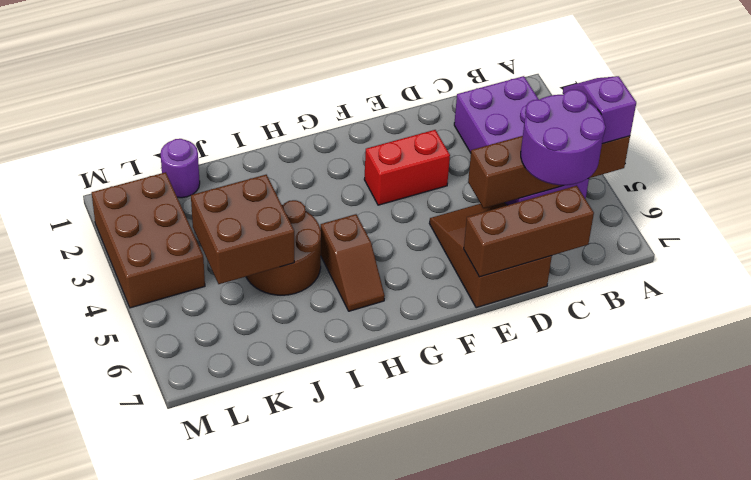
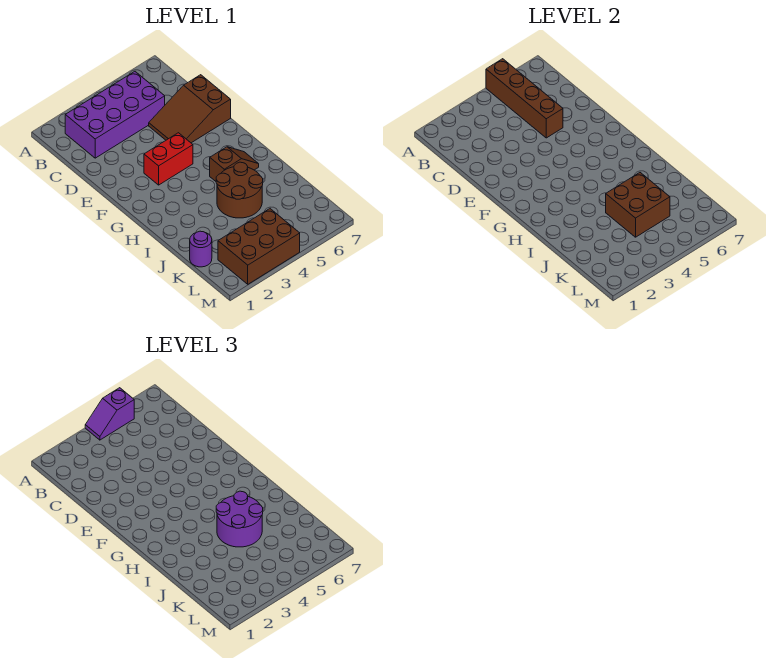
purple 2x2 round brick [521,90,605,185] -> purple 2x2 round brick moved to [216,491,263,547]
brown 1x3 brick [464,186,594,277] -> none
red 1x2 brick [364,130,450,205] -> red 1x2 brick turned to [144,133,193,185]

